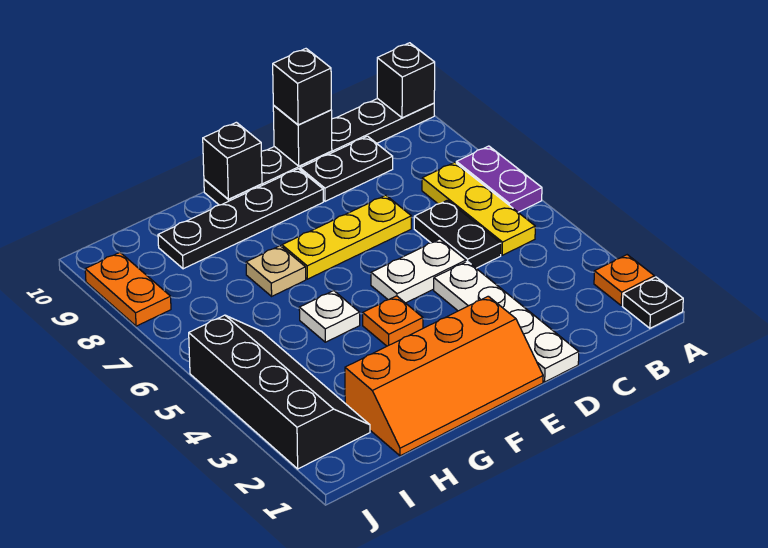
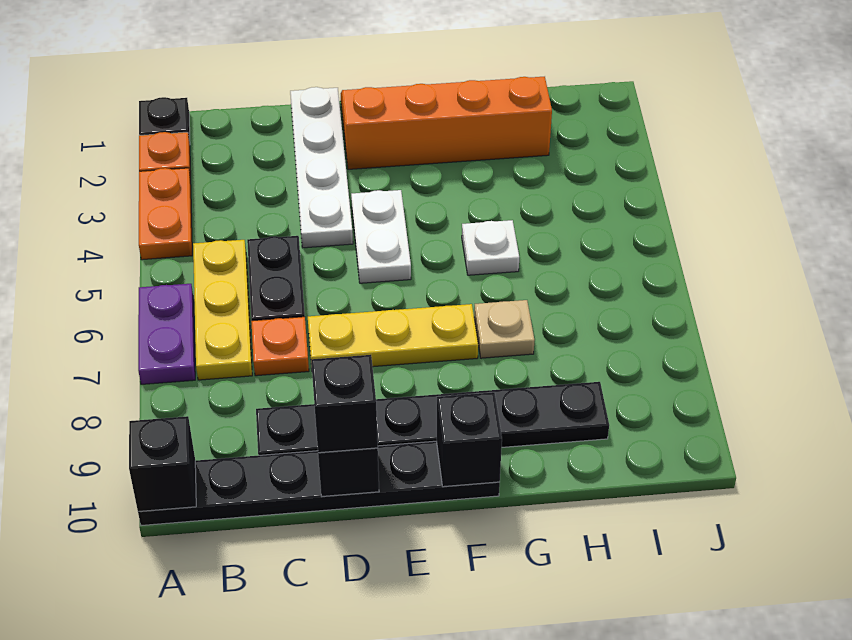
white 1x2 plate [371,239,466,303] -> white 1x2 plate turned to [351,190,411,283]
orange 1x1 plate [363,296,423,346] -> orange 1x1 plate moved to [251,317,309,376]
black 2x4 slope [189,315,370,469] -> none
orange 1x2 plate [85,252,171,326] -> orange 1x2 plate moved to [139,168,192,260]

